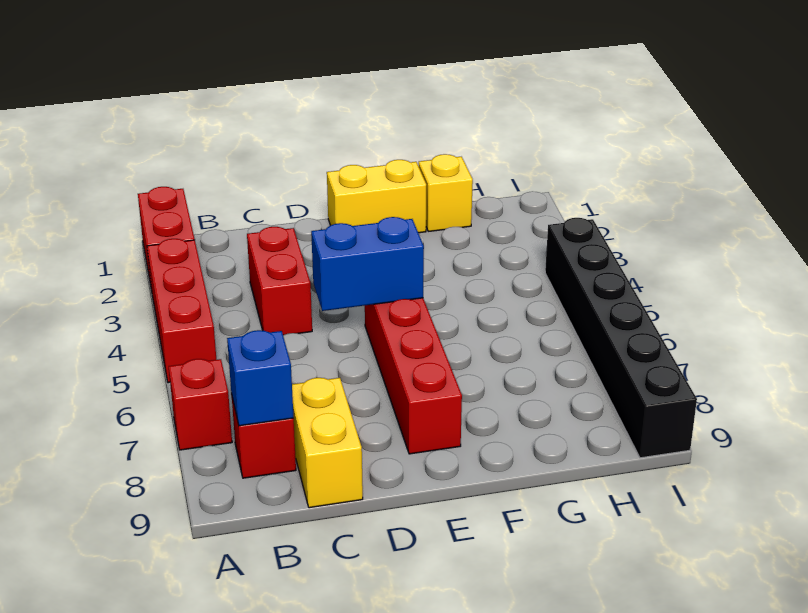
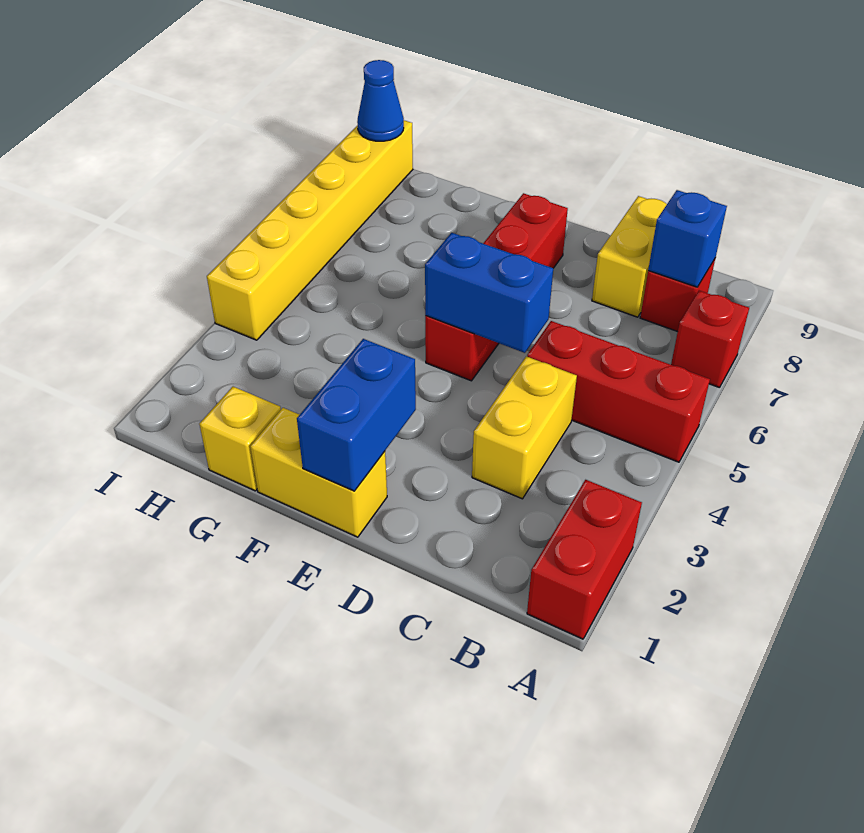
red 1x3 brick [147,239,216,383] -> red 1x3 brick turned to [527,321,710,462]
red 1x2 brick [247,227,312,335] -> yellow 1x2 brick [472,356,577,499]
none -> blue 1x2 brick [297,339,416,491]
black 1x6 brick [545,218,697,458] -> yellow 1x6 brick [207,120,413,340]
none -> blue 1x1 cone [357,60,404,141]

